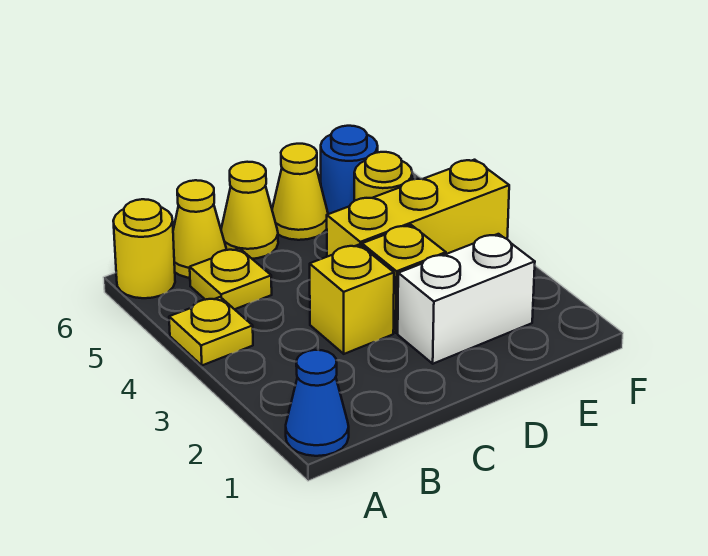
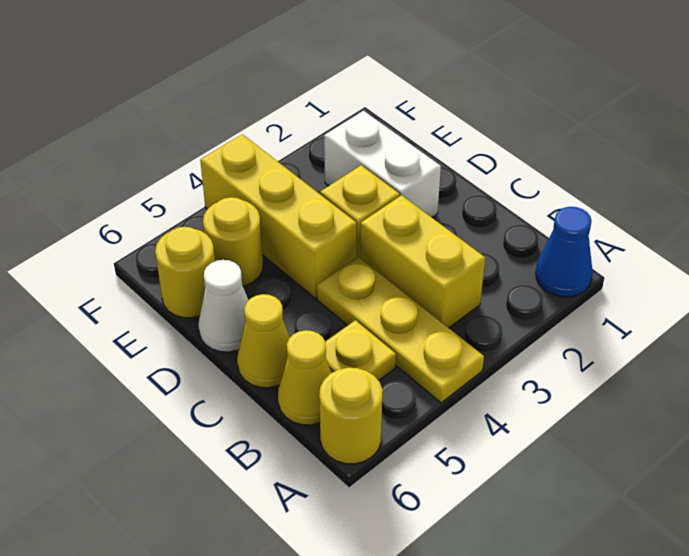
yellow 1x1 plate [169,297,253,365] -> yellow 1x3 plate [317,257,484,403]
yellow 1x1 brick [310,245,394,354] -> yellow 1x2 brick [360,195,485,328]
yellow 1x1 cone [272,144,328,240] -> white 1x1 cone [198,260,248,352]
blue 1x1 round brick [321,126,378,214] -> yellow 1x1 round brick [155,227,215,318]

